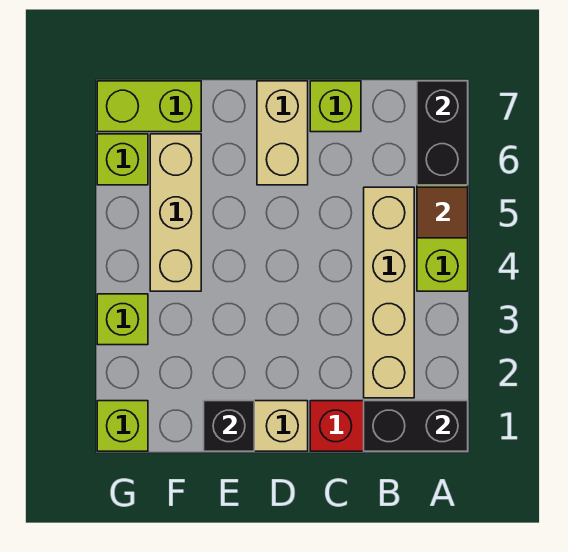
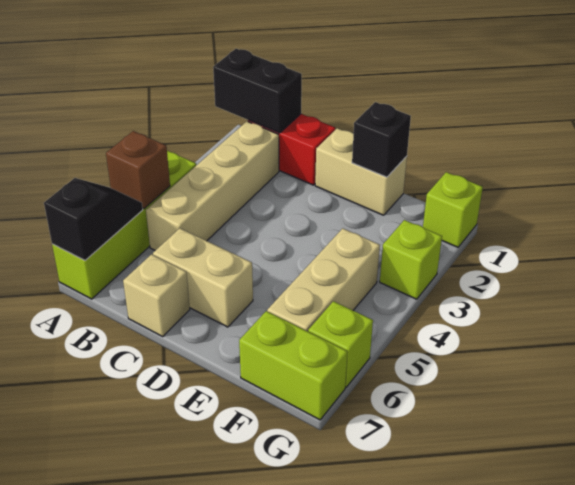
brown 1x1 tile [417,187,468,238] -> brown 1x1 brick [106,131,170,209]
black 1x2 brick [417,81,468,185] -> black 1x2 slope [44,178,143,260]
lime 1x1 brick [310,81,361,132] -> tan 1x1 brick [123,254,190,336]
tan 1x2 brick [257,81,308,185] -> tan 1x2 brick turned to [153,228,253,327]

